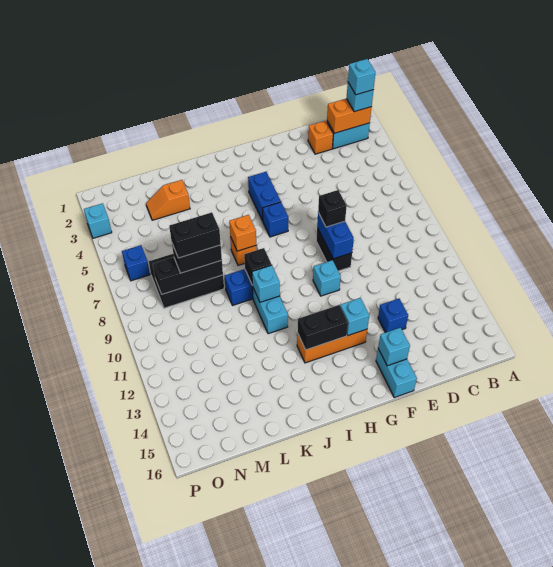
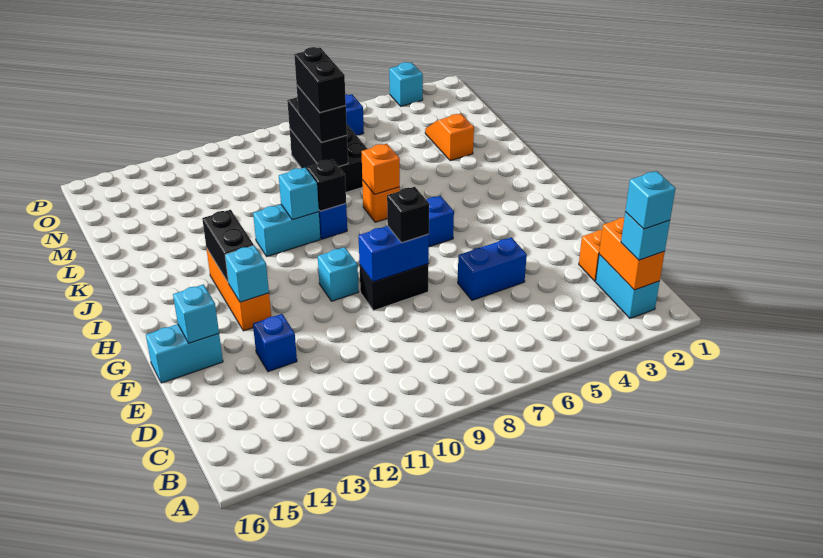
blue 1x2 brick [248,172,281,221] -> blue 1x2 brick moved to [458,237,527,300]

